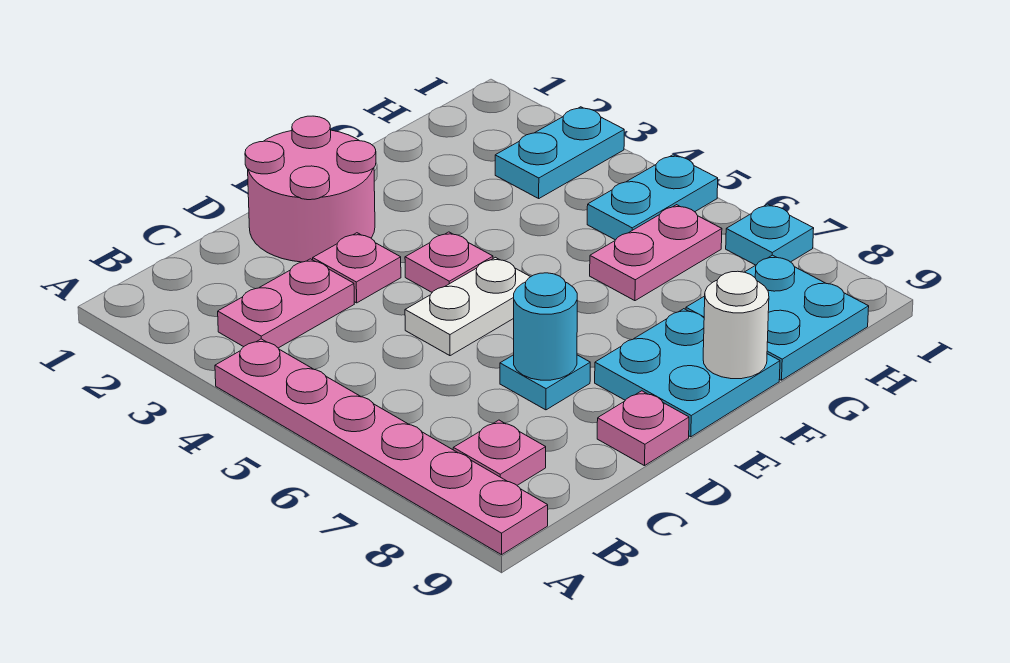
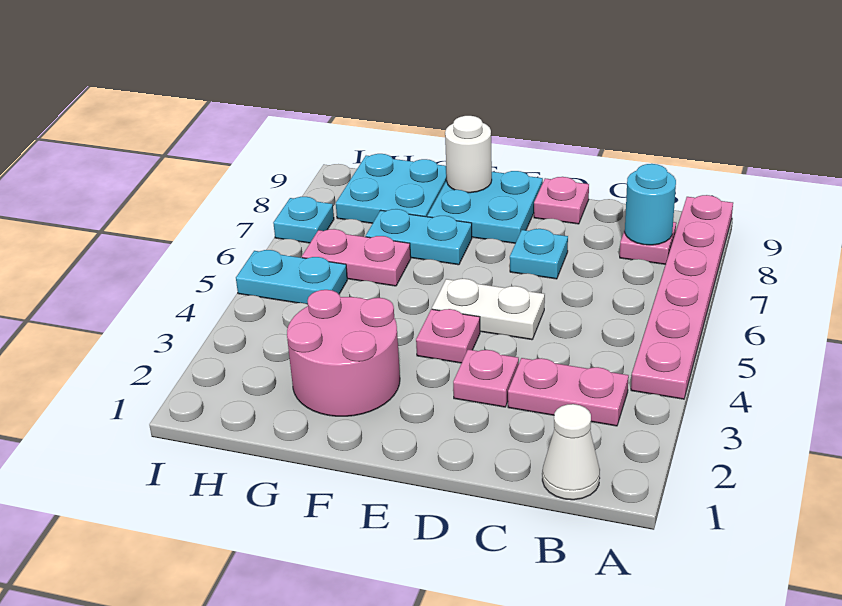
none -> white 1x1 cone [542,404,600,500]
pink 2x2 round brick [245,116,376,262] -> pink 2x2 round brick moved to [287,290,400,416]
cyan 1x1 round brick [514,273,577,380] -> cyan 1x1 round brick moved to [625,164,676,245]
cyan 1x2 plate [495,107,624,198] -> cyan 1x2 plate moved to [366,209,472,265]

